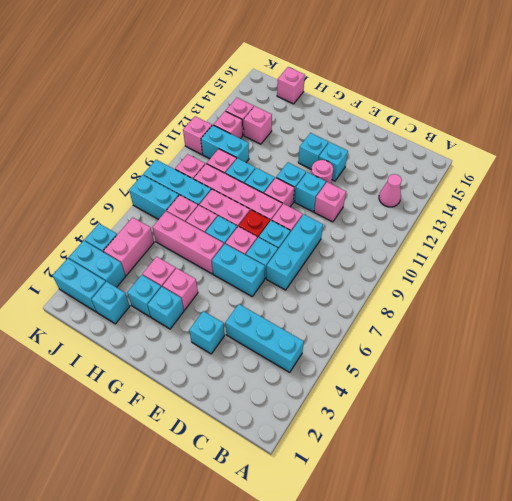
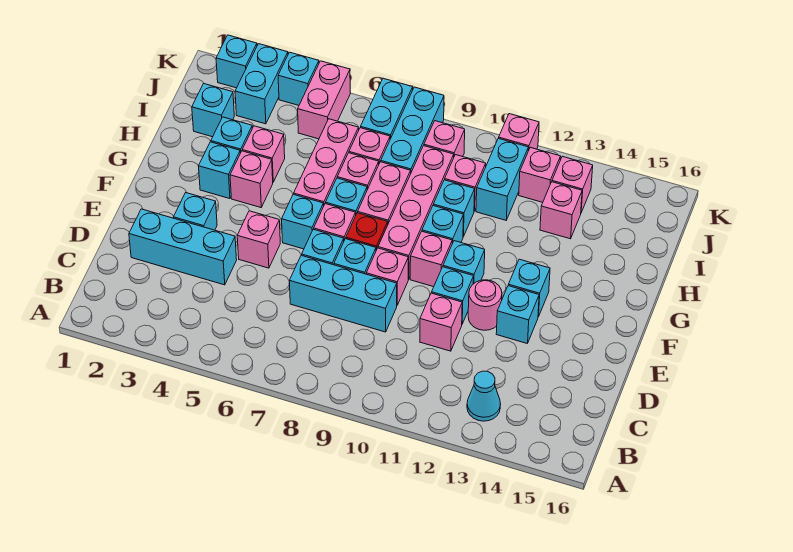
cyan 1x3 brick [225,304,304,372] -> cyan 1x3 brick turned to [129,209,237,285]
pink 1x1 cone [379,174,402,207] -> cyan 1x1 cone [467,371,501,421]
cyan 1x2 brick [212,244,265,296] -> cyan 1x1 brick [282,194,324,249]
pink 1x1 brick [277,67,305,104] -> pink 1x1 brick moved to [237,211,280,268]
cyan 1x2 brick [53,258,106,312] -> cyan 1x1 brick [216,35,257,88]
pink 1x2 brick [104,217,154,275] -> pink 1x2 brick turned to [298,61,350,139]

